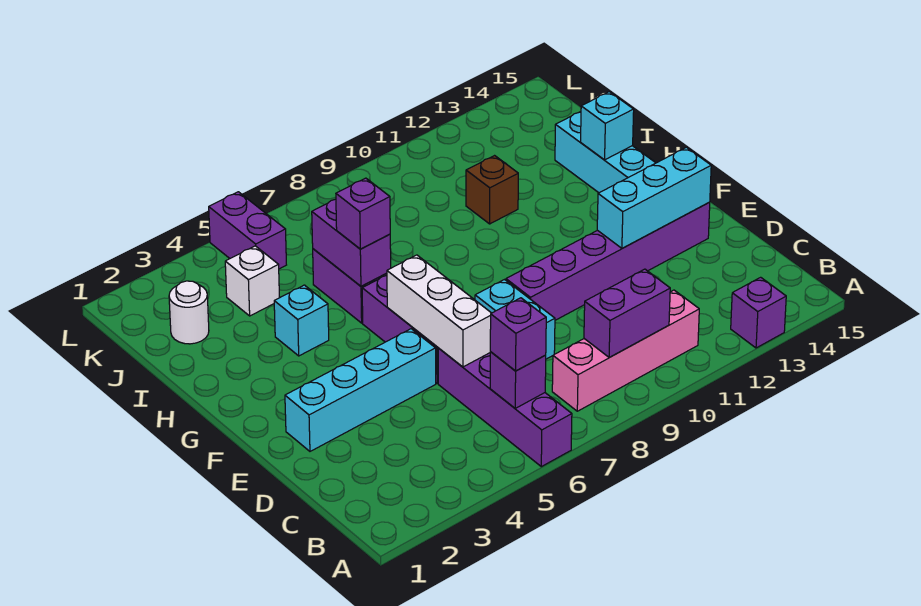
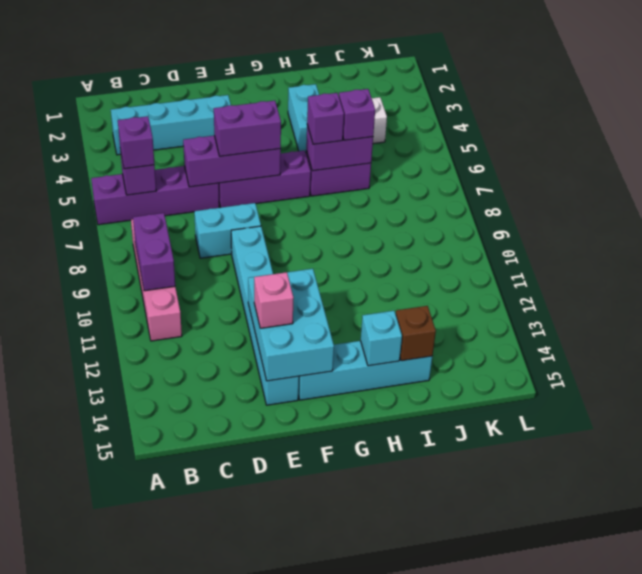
purple 1x1 brick [731,277,786,348] -> purple 1x1 brick moved to [339,89,375,140]
white 1x3 brick [387,255,491,367] -> purple 1x3 brick [183,136,281,187]
cyan 1x4 brick [285,329,436,451] -> cyan 1x4 brick turned to [111,95,231,155]
purple 1x6 brick [506,202,710,320] -> cyan 1x6 brick [231,226,299,405]
cyan 1x3 brick [597,147,711,248] -> cyan 2x3 brick [248,269,334,381]
none -> pink 1x1 brick [254,272,294,328]
cyan 1x1 brick [274,285,329,356] -> cyan 1x2 brick [288,84,319,152]
brown 1x1 brick [466,156,518,224] -> brown 1x1 brick moved to [396,306,436,361]
white 1x1 round brick [169,281,209,344] -> none
purple 1x2 brick [209,192,286,269] -> purple 1x2 brick moved to [214,101,281,156]

